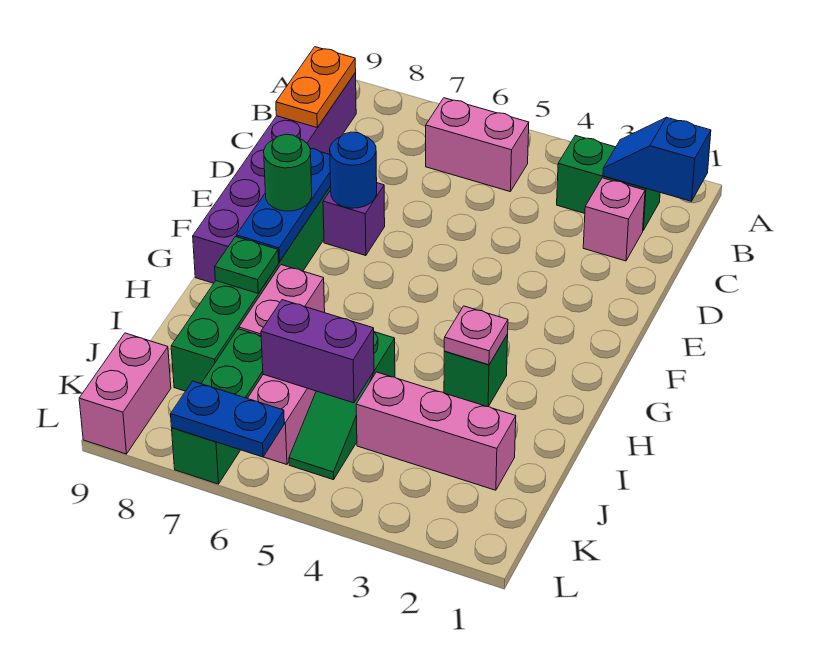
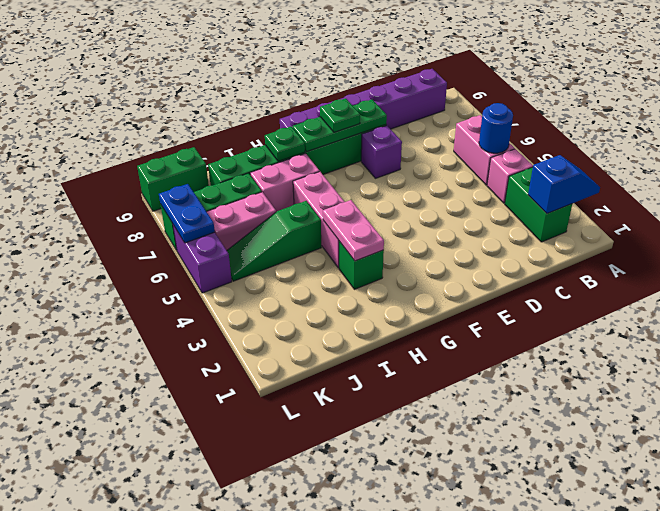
blue 1x2 slope [603,117,711,201] -> blue 1x2 slope turned to [528,155,600,214]
orange 1x2 plate [276,47,356,127] -> none
pink 1x1 brick [583,178,645,261] -> pink 1x1 brick moved to [487,149,533,203]
blue 1x1 round brick [330,132,377,208] -> blue 1x1 round brick moved to [479,103,513,153]
blue 1x3 plate [236,149,331,262] -> green 1x3 plate [293,100,387,152]
green 1x1 round brick [264,134,312,211] -> green 1x1 plate [320,98,360,132]
pink 1x1 plate [444,306,508,365] -> pink 1x2 plate [323,200,384,261]
pink 1x3 brick [356,372,516,490] -> pink 1x3 brick moved to [293,172,344,268]
purple 1x2 brick [261,300,374,403] -> purple 1x2 brick moved to [173,225,232,293]
pink 1x2 brick [79,333,171,454] -> green 1x2 brick [137,147,209,211]

